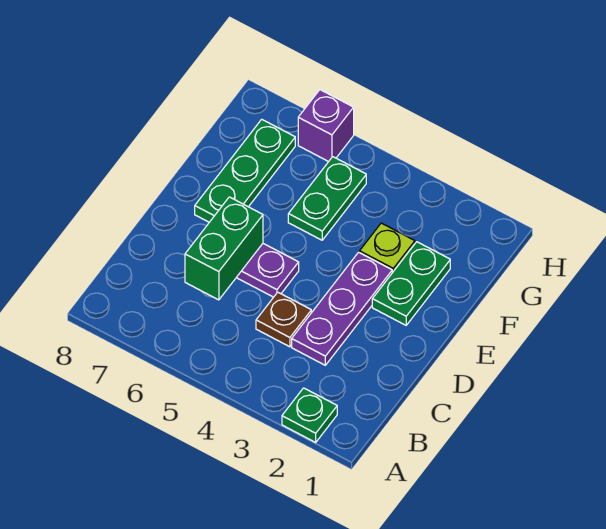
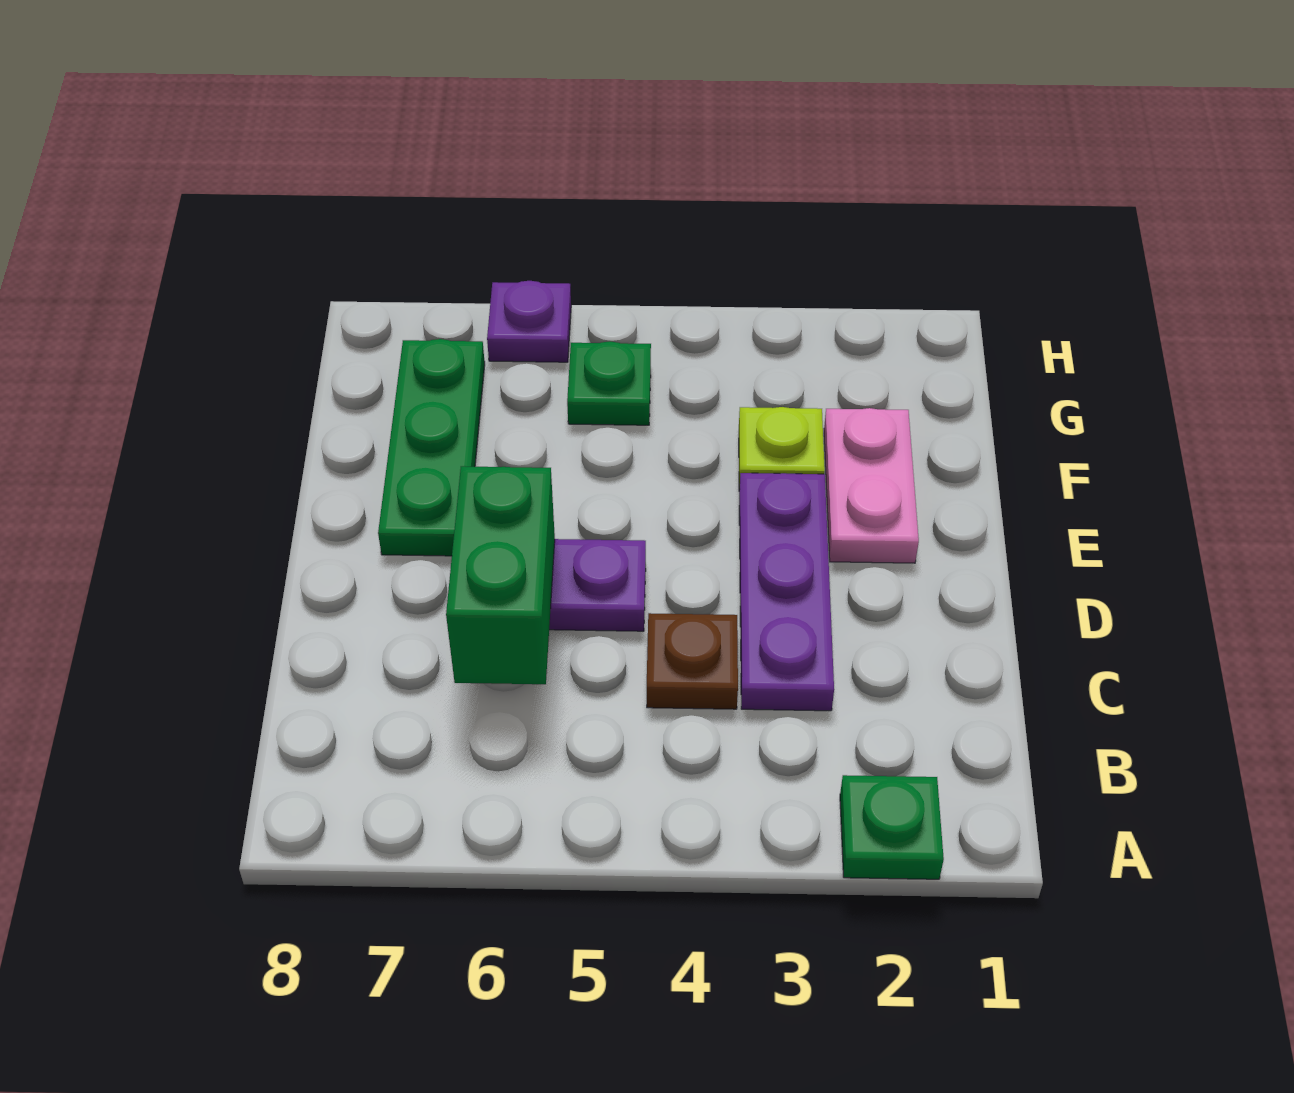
green 1x2 plate [372,242,450,325] -> pink 1x2 plate [824,408,919,563]
green 1x2 plate [288,157,366,240] -> green 1x1 plate [567,341,651,425]
purple 1x1 brick [298,90,354,162] -> purple 1x1 plate [487,281,571,362]

